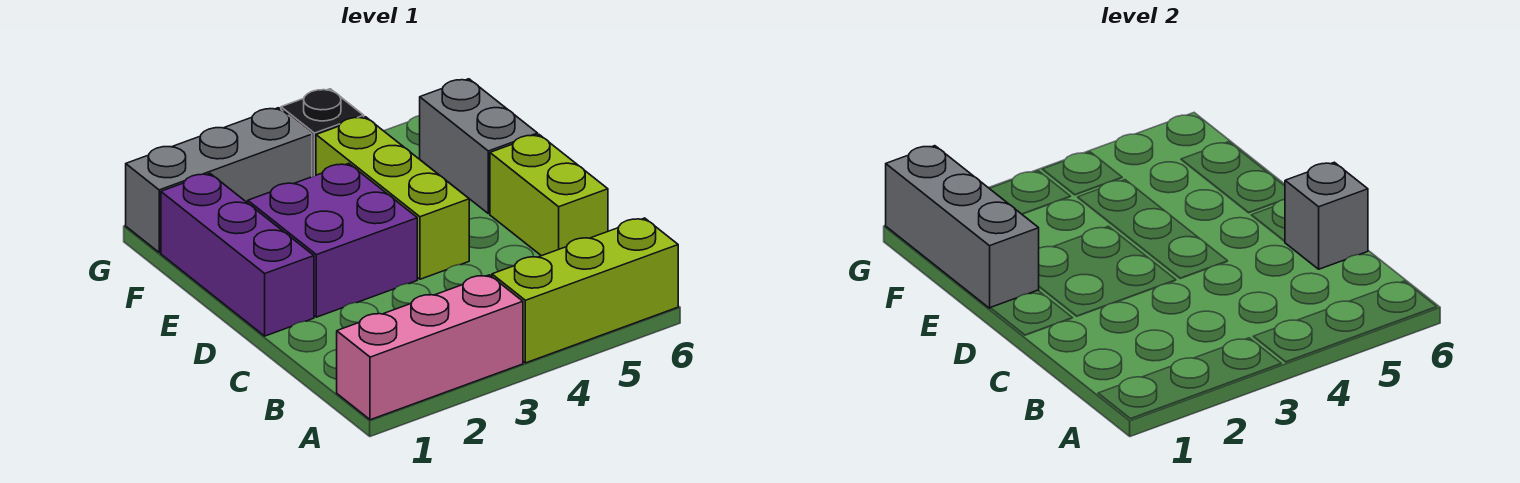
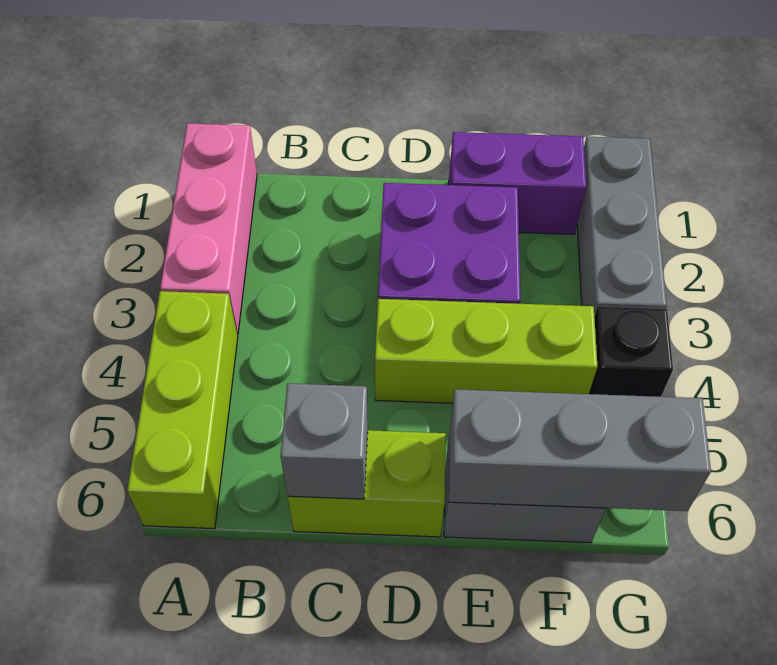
purple 1x3 brick [161,174,314,336] -> purple 1x2 brick [449,132,586,234]
grey 1x3 brick [886,146,1039,308] -> grey 1x3 brick moved to [449,389,711,511]

